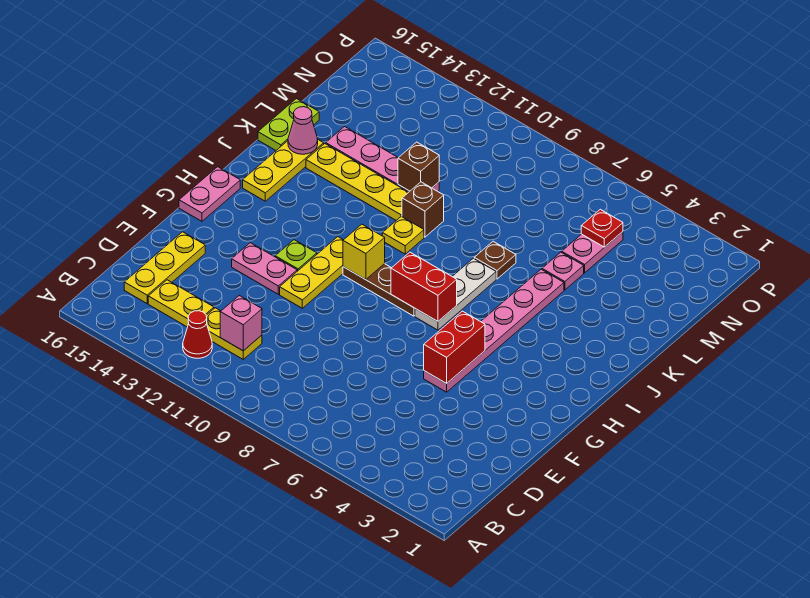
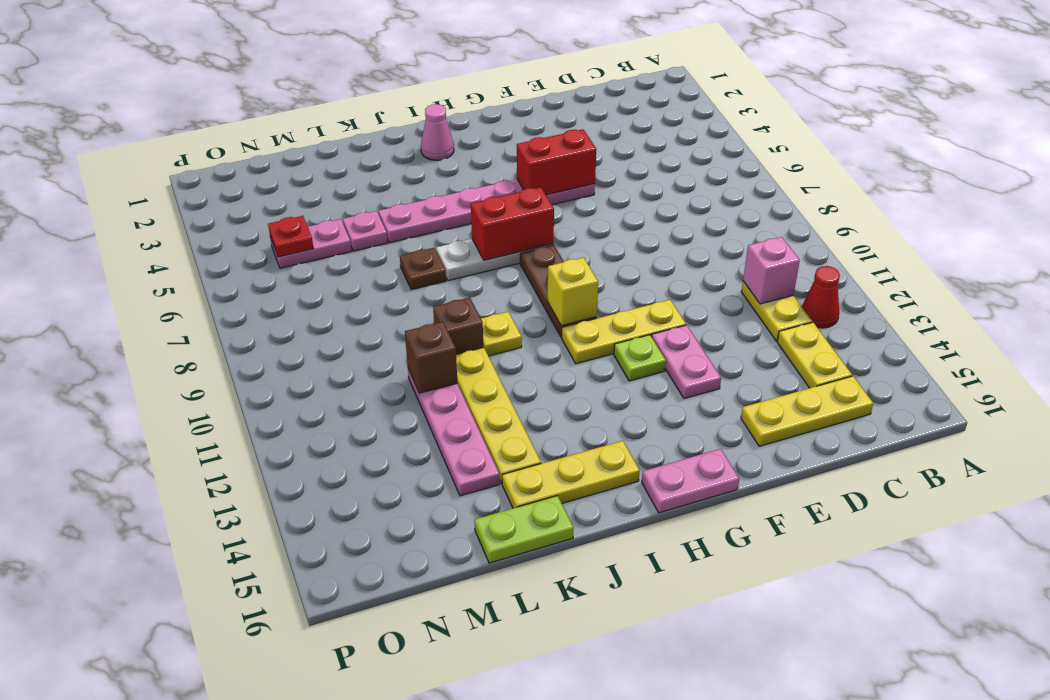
red 1x2 brick [391,252,457,321] -> red 1x2 brick turned to [471,187,554,260]
pink 1x1 cone [288,107,318,154] -> pink 1x1 cone moved to [421,104,454,160]

